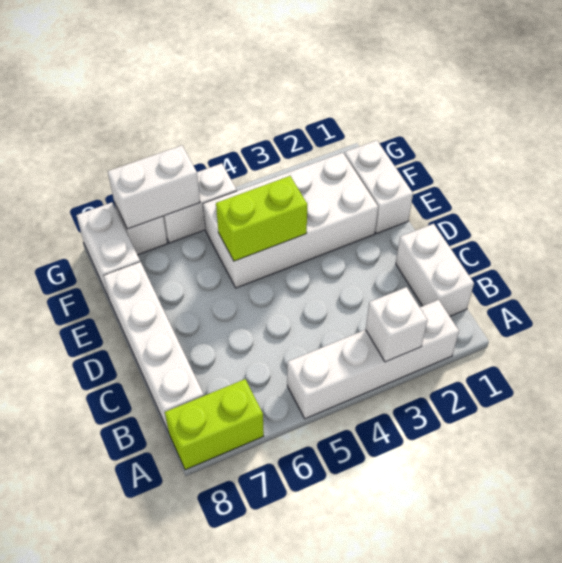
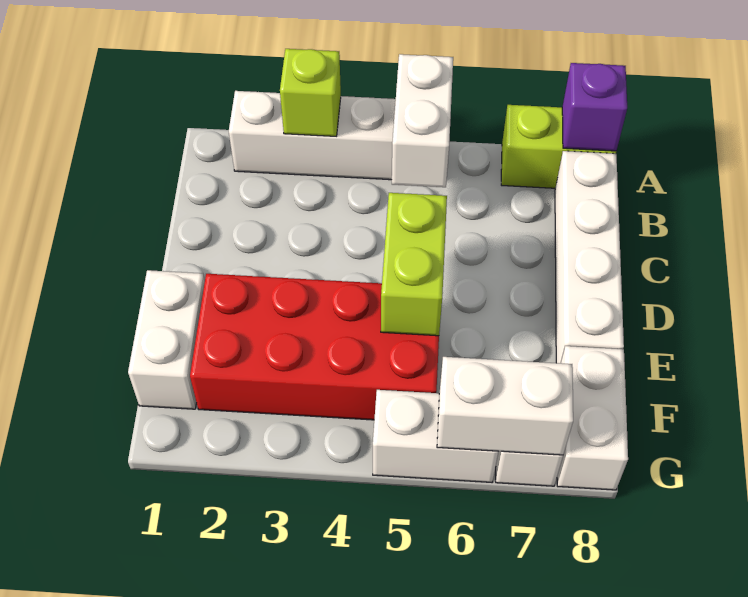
white 1x1 brick [366,287,427,362] -> lime 1x1 brick [280,49,341,136]
none -> purple 1x1 brick [562,63,627,151]
white 1x2 brick [396,224,474,316] -> white 1x2 brick moved to [392,54,453,187]
white 2x4 brick [203,153,378,288] -> red 2x4 brick [190,274,439,420]
lime 1x2 brick [216,176,307,261] -> lime 1x2 brick turned to [381,193,447,336]

